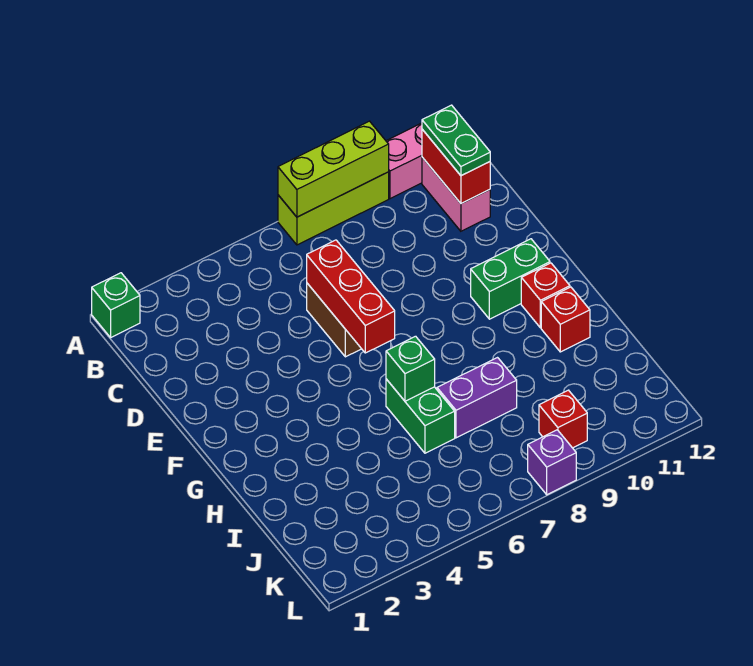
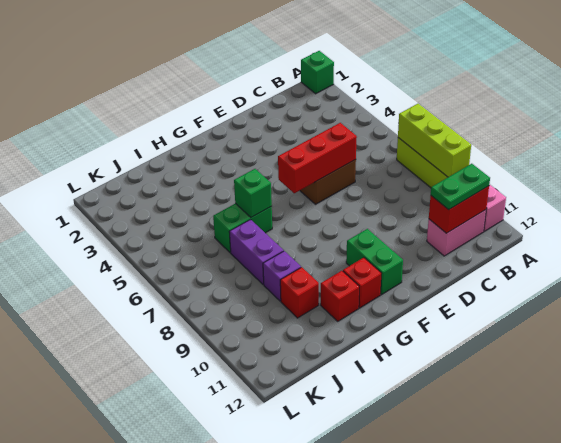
red 1x1 brick [539,390,587,448] -> red 1x1 brick moved to [280,267,319,318]
purple 1x1 brick [528,430,576,495] -> purple 1x1 brick moved to [263,251,301,301]

